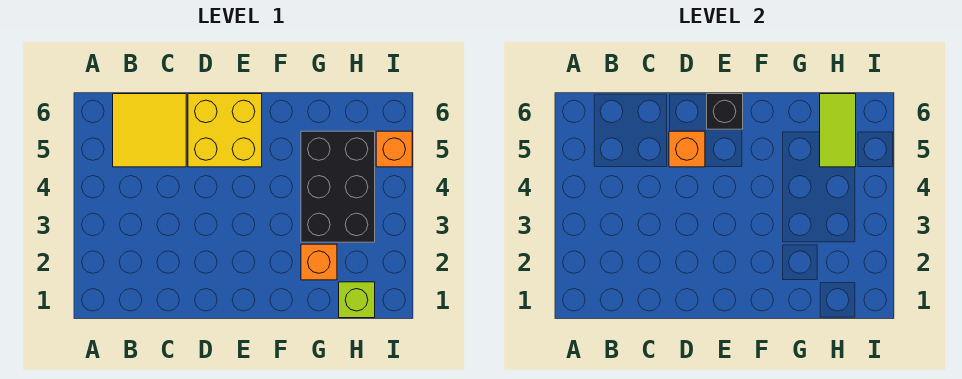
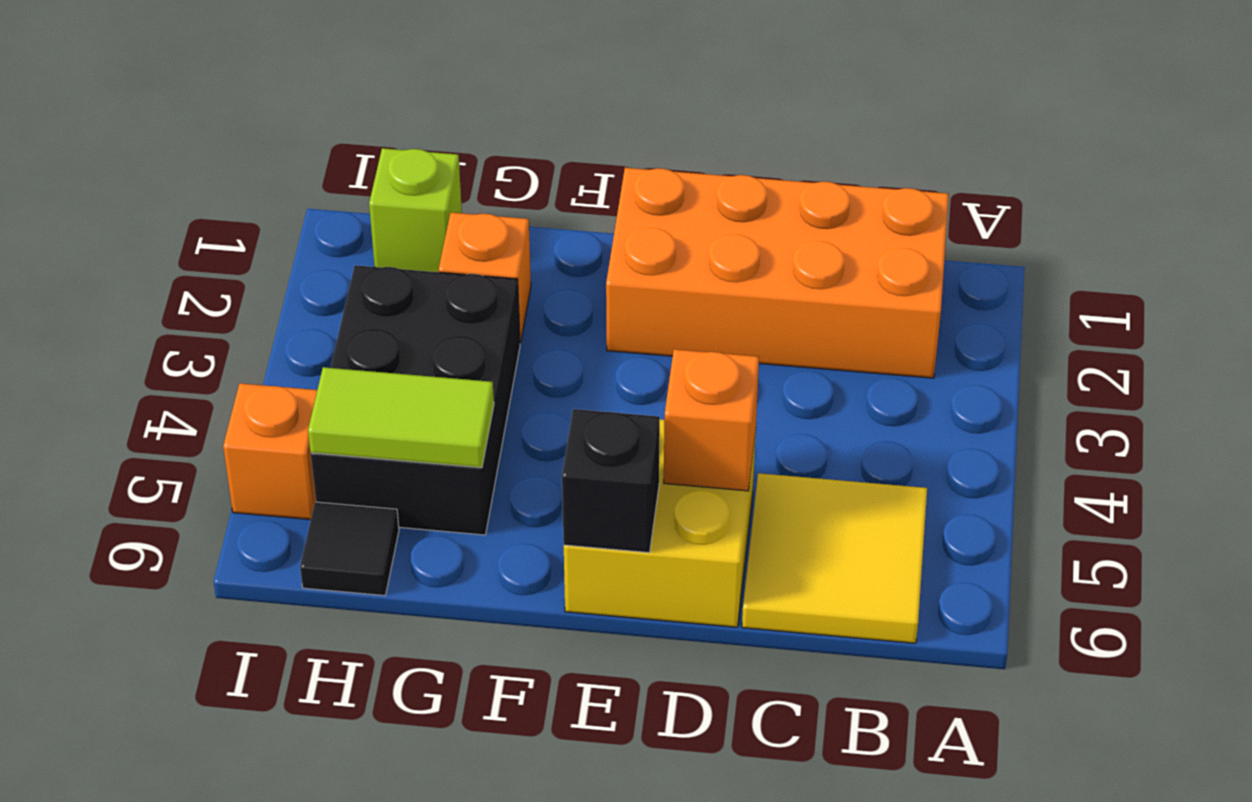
none -> orange 2x4 brick [606,168,949,378]
lime 1x2 tile [820,94,856,167] -> lime 1x2 tile turned to [308,367,494,468]
none -> black 1x1 tile [300,502,399,596]

